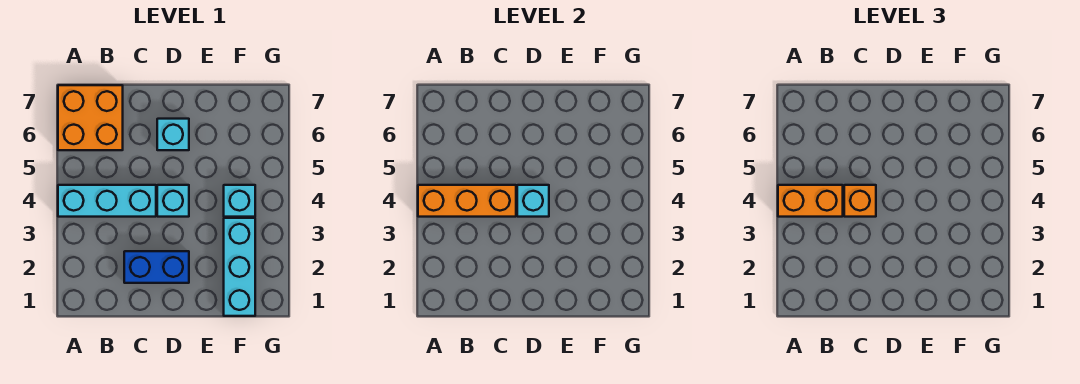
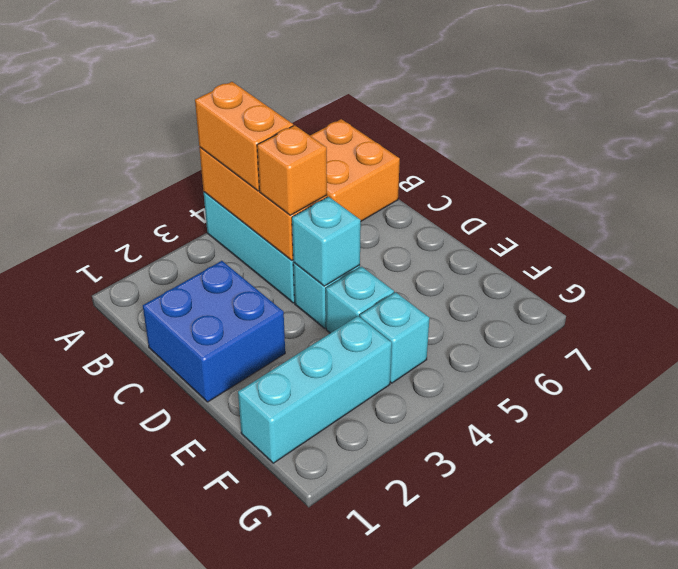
blue 1x2 brick [124,251,189,283] -> blue 2x2 brick [143,261,285,402]
cyan 1x1 brick [157,119,189,150] -> cyan 1x1 brick moved to [326,267,394,333]

